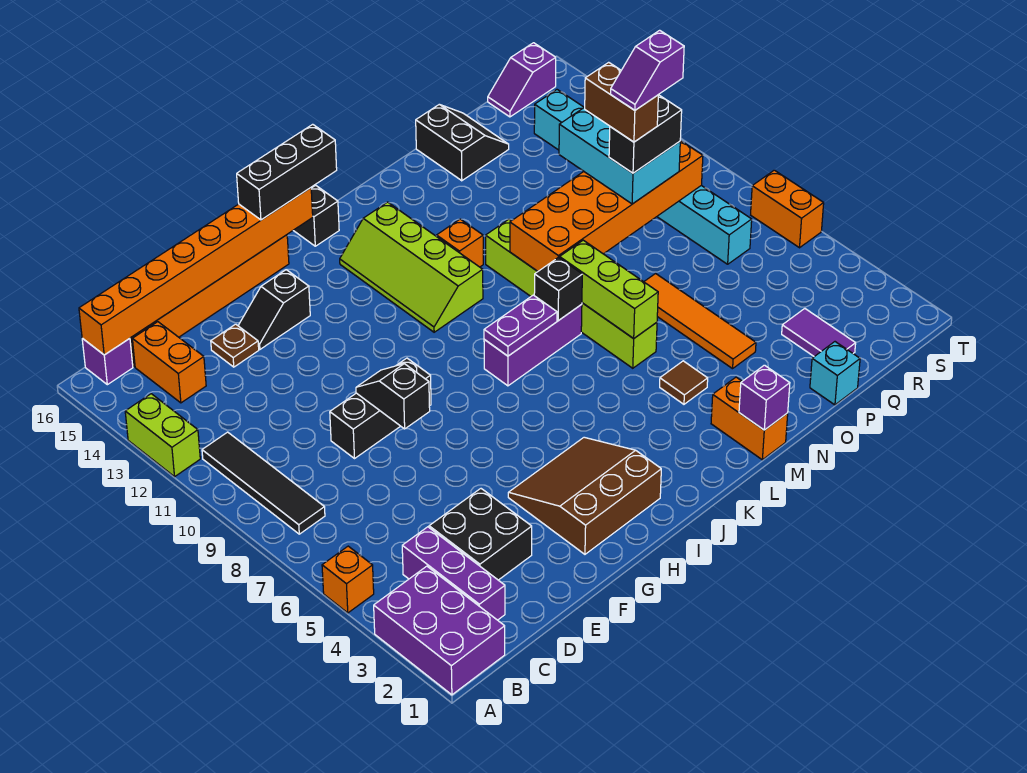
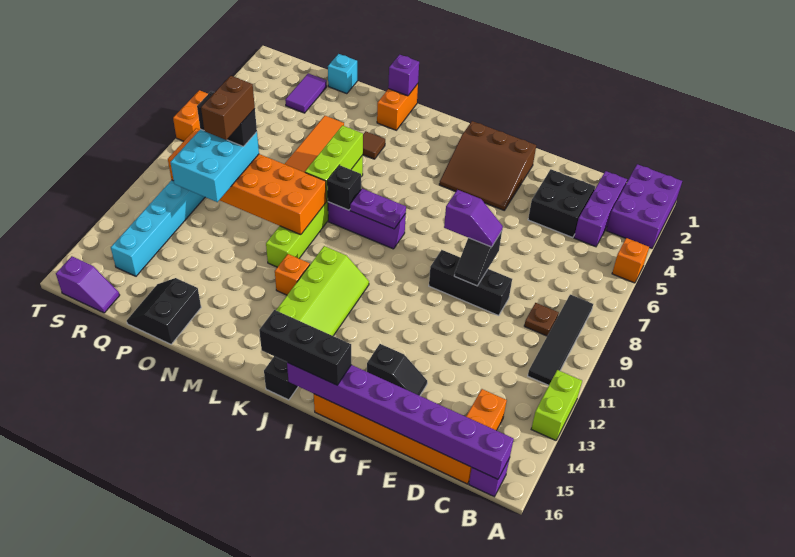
orange 1x8 brick [79,188,313,355] -> purple 1x8 brick [287,363,514,479]
brown 1x1 plate [211,324,259,367] -> brown 1x1 plate moved to [524,303,559,336]
purple 1x2 slope [611,30,684,110] -> purple 1x2 slope moved to [444,190,503,247]

